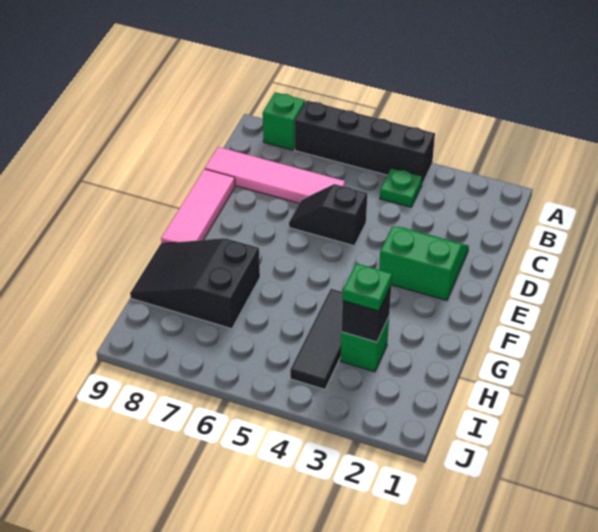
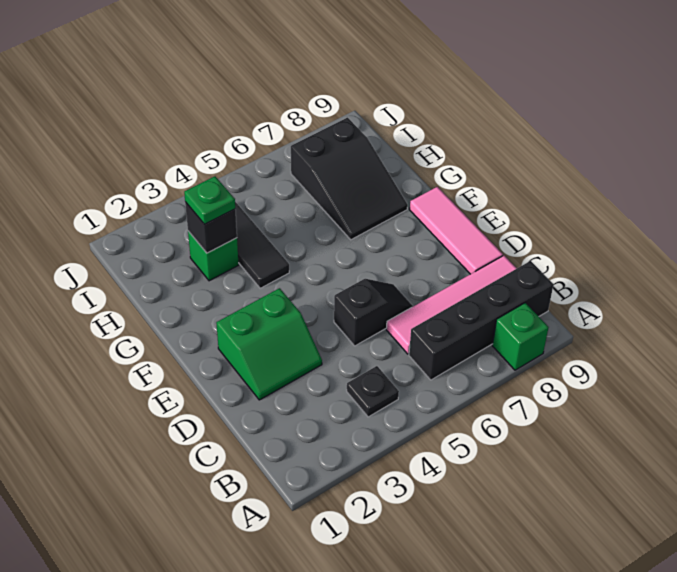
black 1x4 brick [295,101,435,184] -> black 1x4 brick moved to [409,261,553,380]
green 1x1 plate [380,168,423,207] -> black 1x1 plate [347,366,399,417]
black 2x3 slope [130,238,260,329] -> black 2x3 slope turned to [291,118,408,240]

